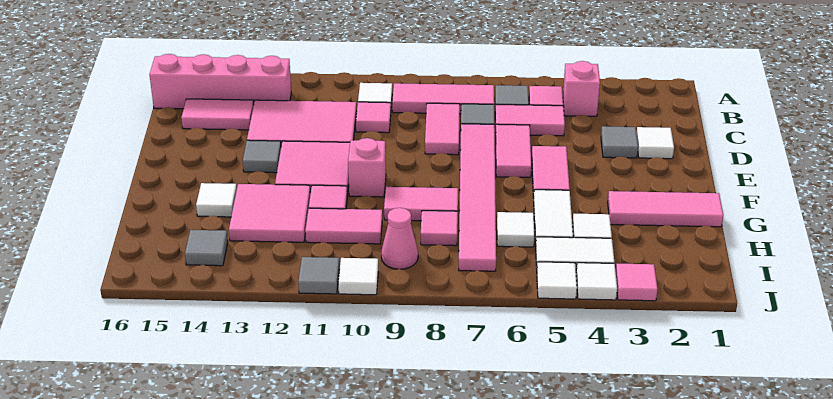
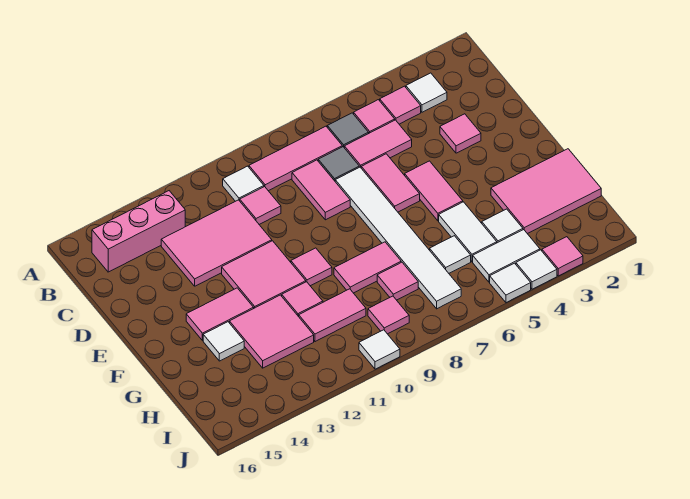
pink 1x1 brick [563,61,600,116] -> pink 1x1 tile [380,86,421,124]
pink 1x4 brick [150,54,291,109] -> pink 1x3 brick [92,191,185,272]
pink 1x2 tile [181,99,254,130] -> pink 1x2 tile moved to [186,288,254,341]
white 1x1 tile [636,127,674,159] -> white 1x1 tile moved to [406,73,447,112]
grey 1x1 tile [601,126,638,158] -> pink 1x1 tile [440,114,481,153]
pink 1x6 tile [459,124,496,271] -> white 1x6 tile [335,167,461,309]
grey 1x1 tile [243,140,281,173] -> none
pink 1x1 brick [348,138,386,197] -> pink 1x1 tile [291,248,332,286]
pink 1x3 tile [608,191,723,227] -> pink 2x3 tile [491,149,601,234]
pink 1x1 cone [381,208,418,269] -> pink 1x1 tile [368,296,409,334]
grey 1x1 tile [185,230,228,266] -> none
grey 1x1 tile [298,257,340,294] -> none

